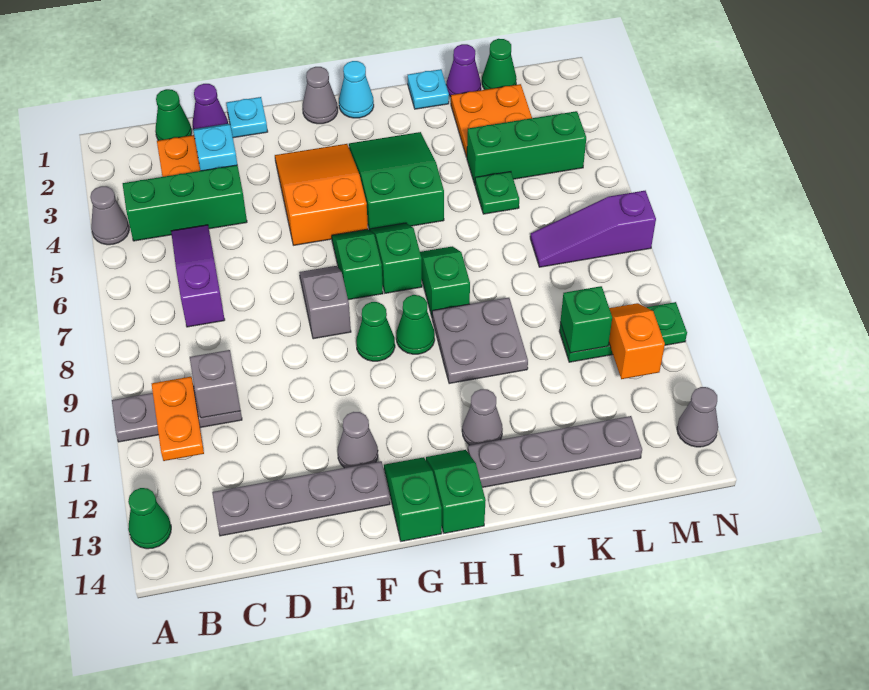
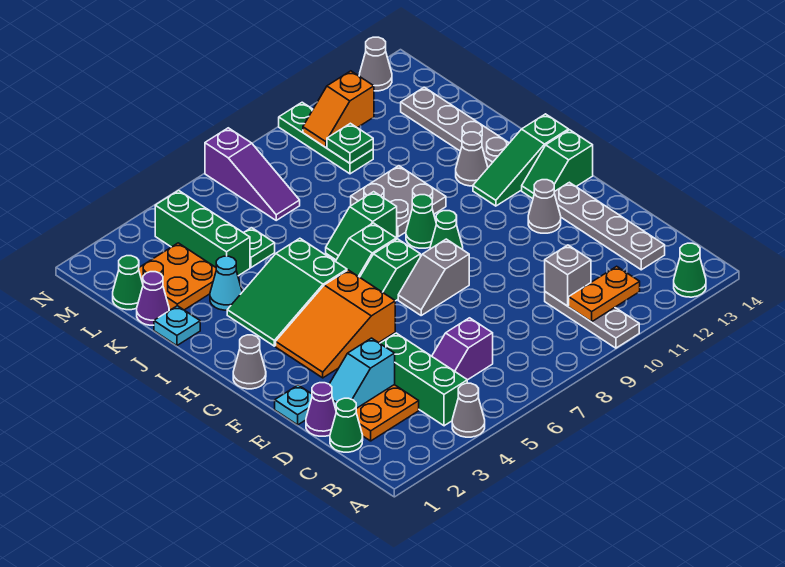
purple 1x3 slope [171,225,225,327] -> purple 1x2 slope [432,318,493,380]
cyan 1x1 cone [339,61,374,118] -> cyan 1x1 cone moved to [210,256,242,310]
green 1x2 slope [426,450,486,533] -> green 1x3 slope [473,114,569,206]
green 1x1 brick [560,286,612,353] -> green 1x1 plate [327,123,373,163]

